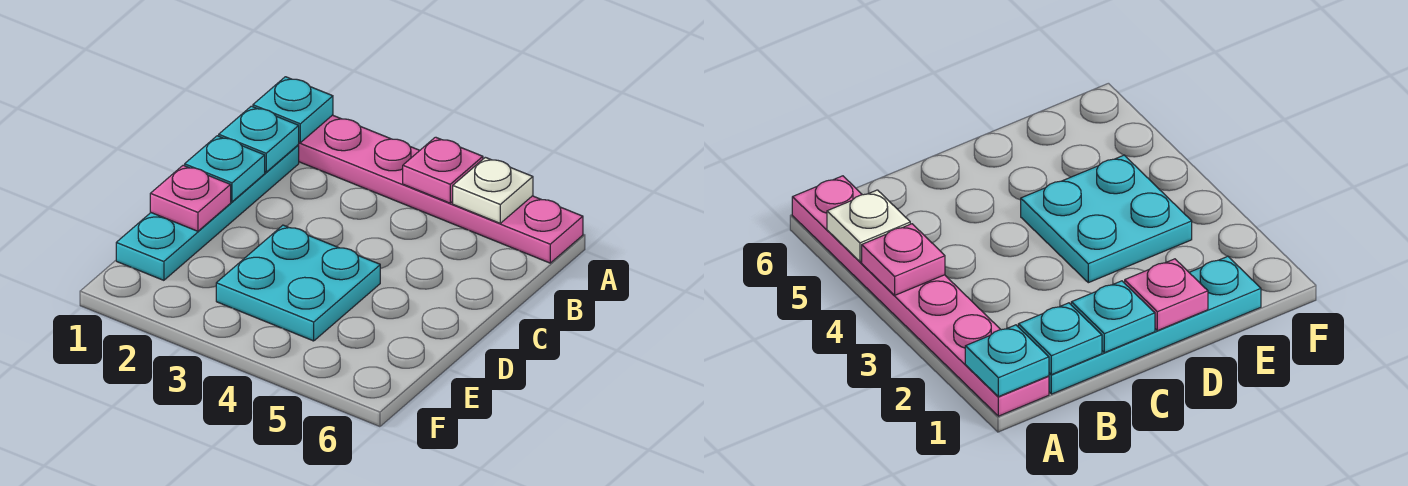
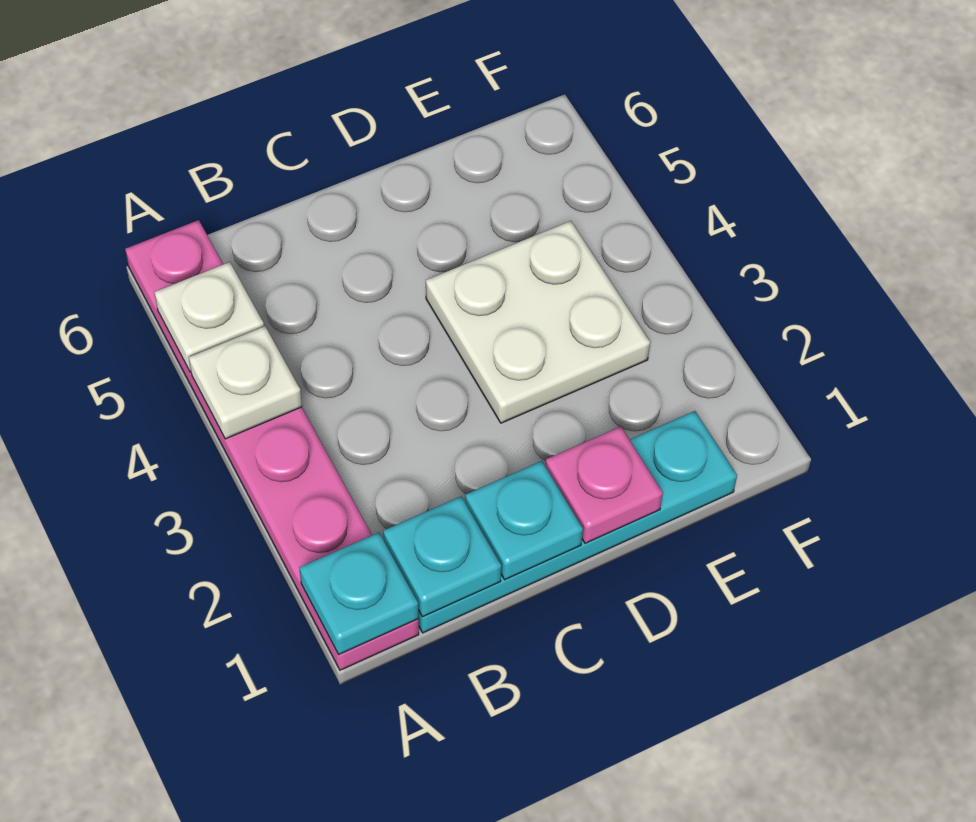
pink 1x1 plate [403,137,483,203] -> white 1x1 plate [189,326,302,439]
cyan 2x2 plate [216,225,380,341] -> white 2x2 plate [426,221,650,423]

